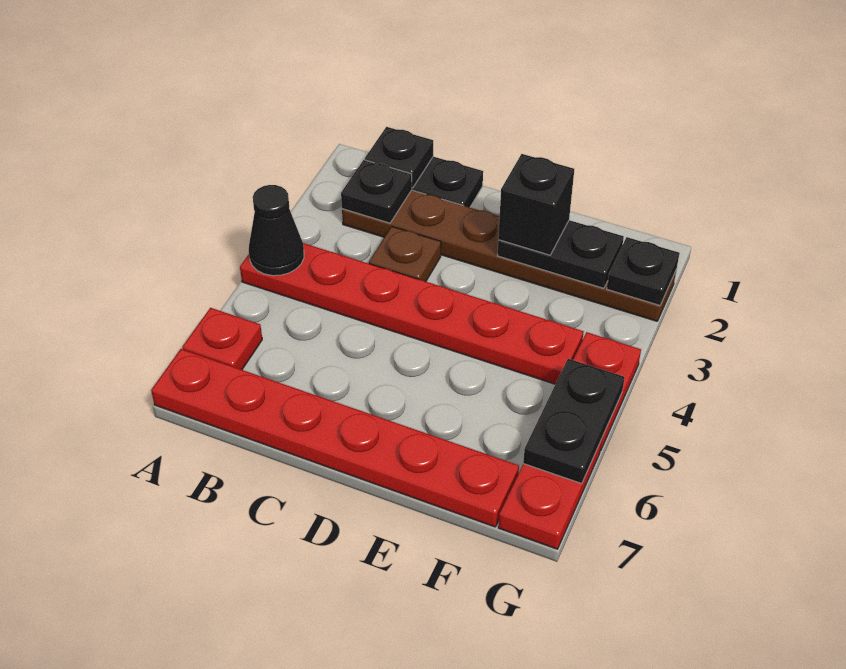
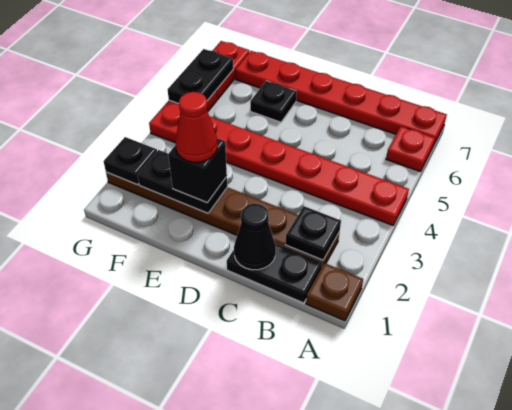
black 1x1 cone [249,185,304,276] -> black 1x1 cone moved to [234,203,276,270]
black 1x1 plate [365,127,433,188] -> black 1x1 plate moved to [250,81,297,122]
brown 1x1 plate [369,227,441,281] -> brown 1x1 plate moved to [306,263,363,321]
none -> red 1x1 cone [175,92,218,162]

